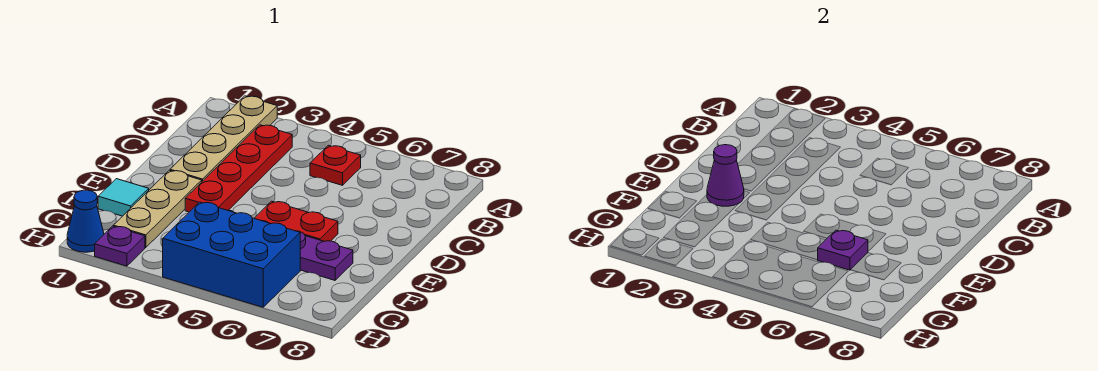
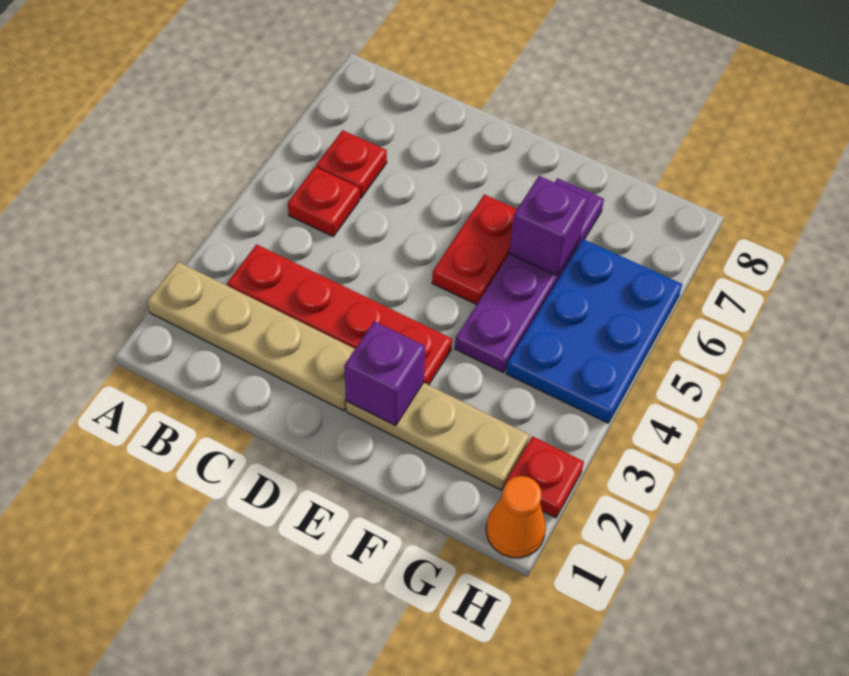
none -> red 1x1 plate [316,130,387,198]
purple 1x1 cone [707,145,744,206] -> purple 1x1 brick [344,321,425,426]
cyan 1x1 tile [98,179,149,216] -> none
purple 1x1 plate [818,230,868,270] -> purple 1x1 brick [509,176,588,276]
blue 2x3 brick [163,202,300,307] -> blue 2x3 plate [506,239,682,423]
blue 1x1 cone [67,190,104,252] -> orange 1x1 cone [486,476,546,558]
purple 1x1 plate [95,226,145,266] -> red 1x1 plate [505,436,584,518]

